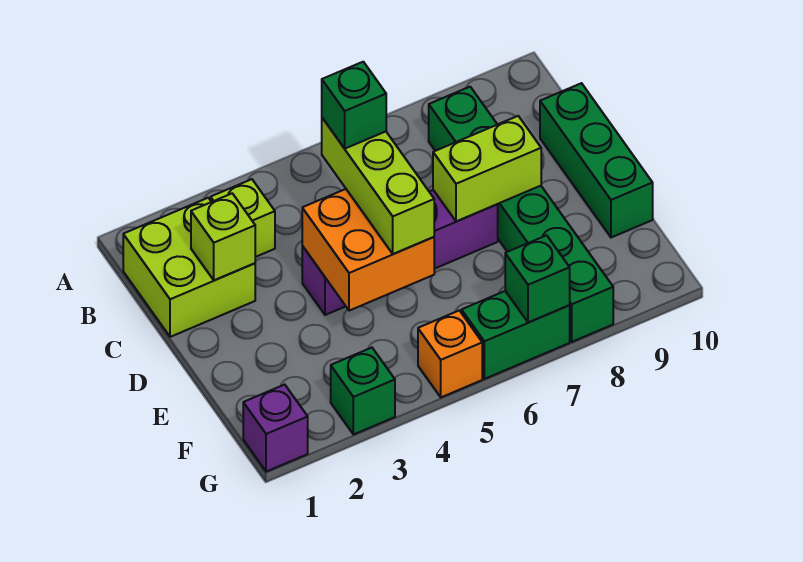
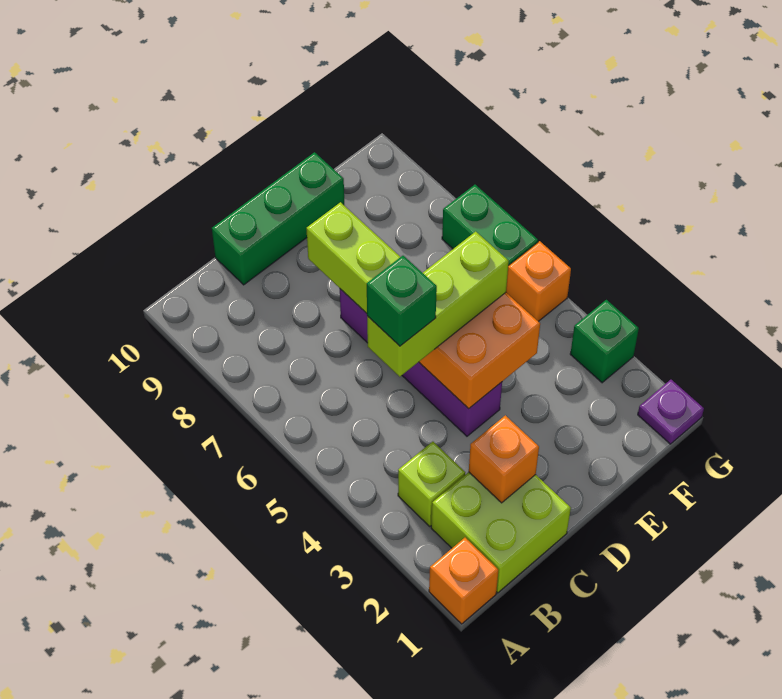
none -> orange 1x1 brick [429,538,498,624]
green 1x6 brick [429,87,613,342] -> none
lime 1x1 brick [191,193,255,280] -> orange 1x1 brick [469,415,539,503]
purple 1x1 brick [243,385,308,472] -> purple 1x1 plate [638,380,704,444]
green 1x1 brick [505,235,570,323] -> none

